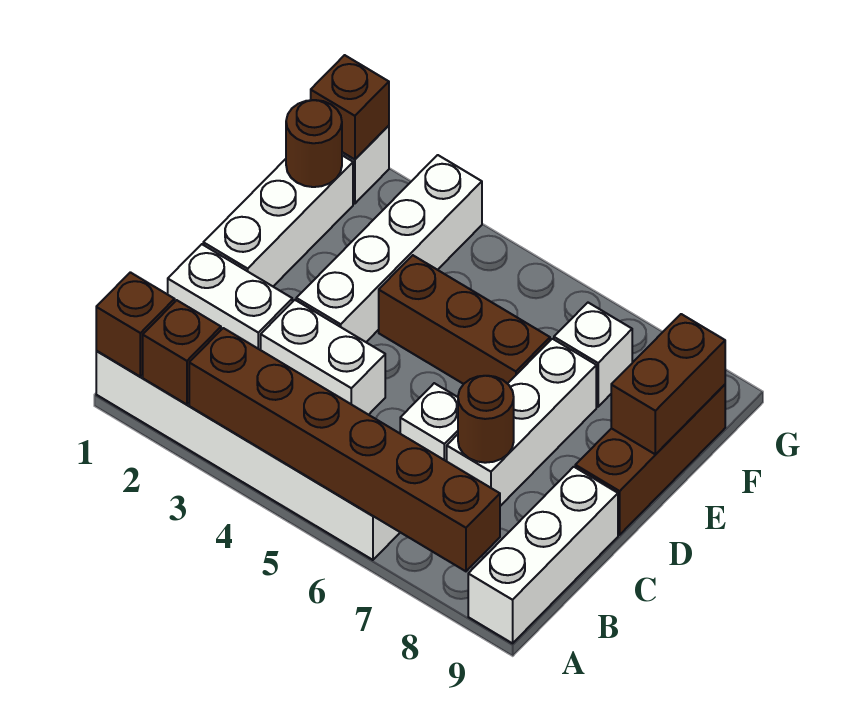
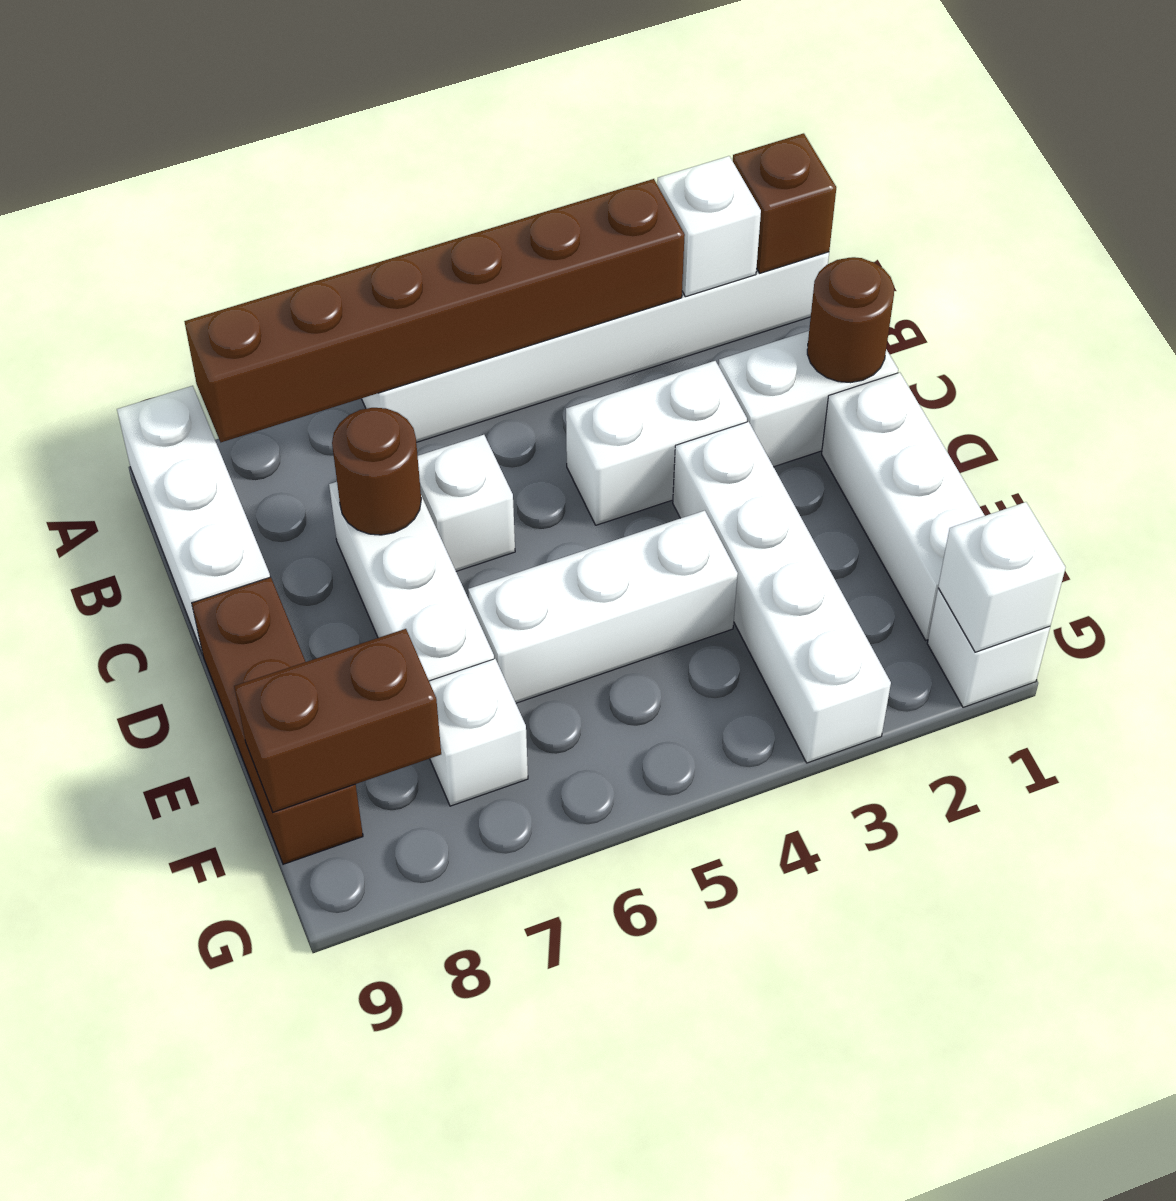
brown 1x1 brick [143,300,221,404] -> white 1x1 brick [657,156,761,297]
brown 1x3 brick [379,255,550,384] -> white 1x3 brick [468,511,738,703]
brown 1x2 brick [611,314,725,454] -> brown 1x2 brick turned to [234,629,441,812]
brown 1x1 round brick [286,100,342,187] -> brown 1x1 round brick moved to [807,257,894,383]
brown 1x1 brick [311,55,389,159] -> white 1x1 brick [938,502,1066,652]

